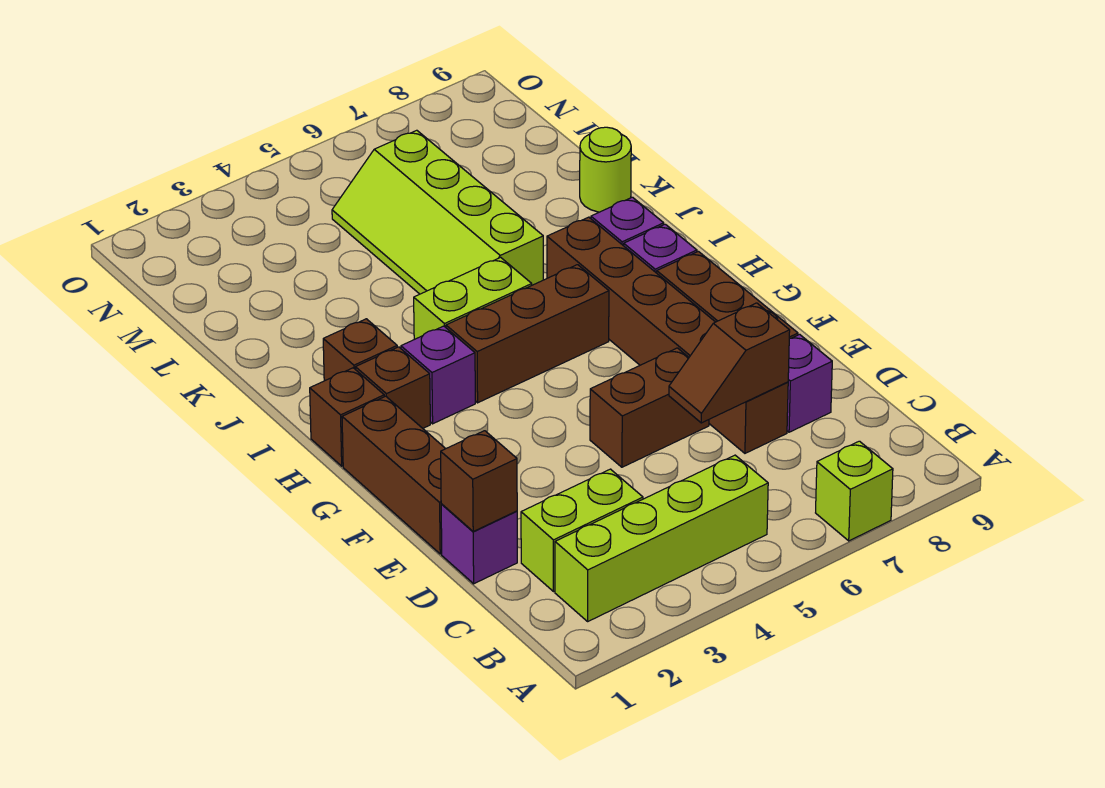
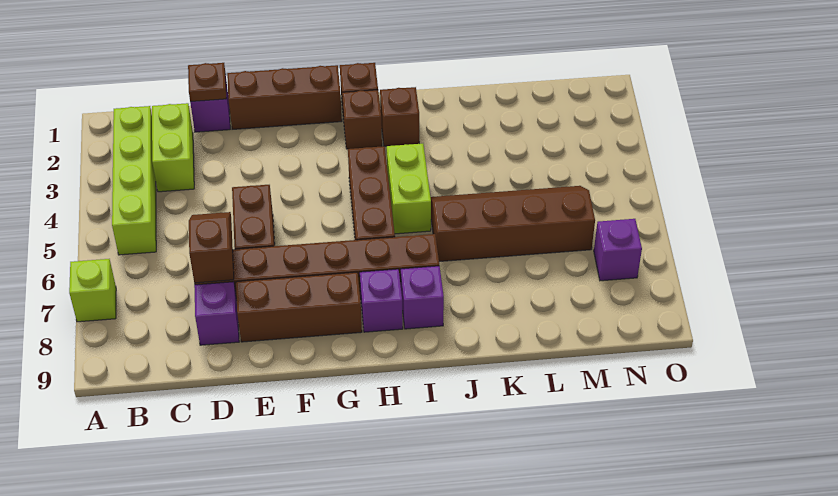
brown 1x1 brick [441,431,517,531] -> brown 1x1 plate [188,63,226,102]
purple 1x1 brick [401,326,475,424] -> purple 1x1 brick moved to [594,219,642,281]
lime 2x4 slope [332,130,543,294] -> brown 2x4 slope [431,186,595,262]
lime 1x1 round brick [580,127,631,212] -> none

